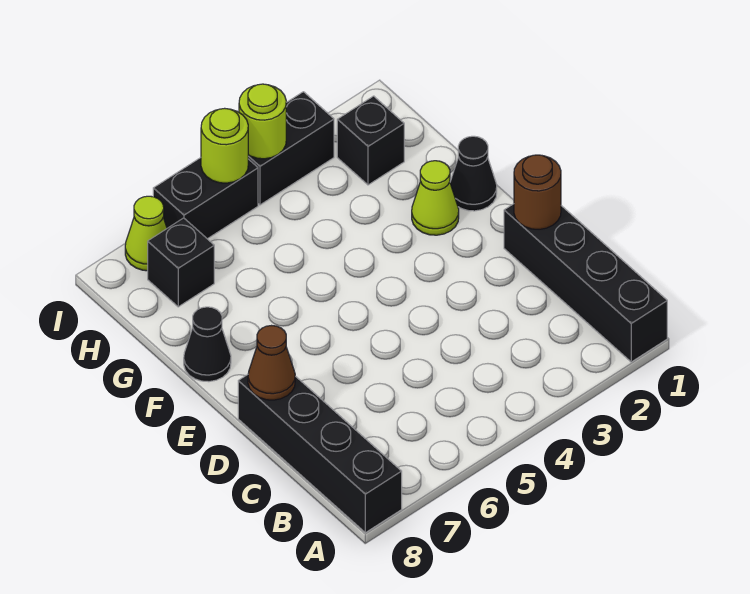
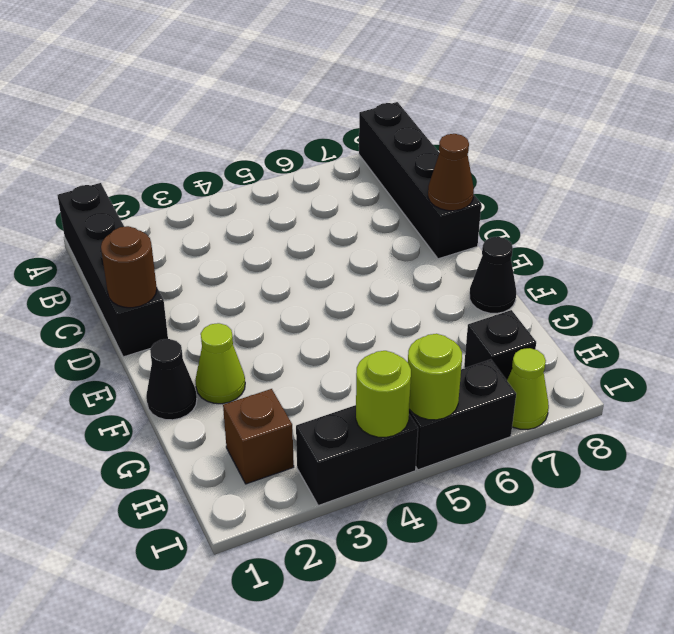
black 1x1 brick [337,96,404,185] -> brown 1x1 brick [223,389,294,484]

